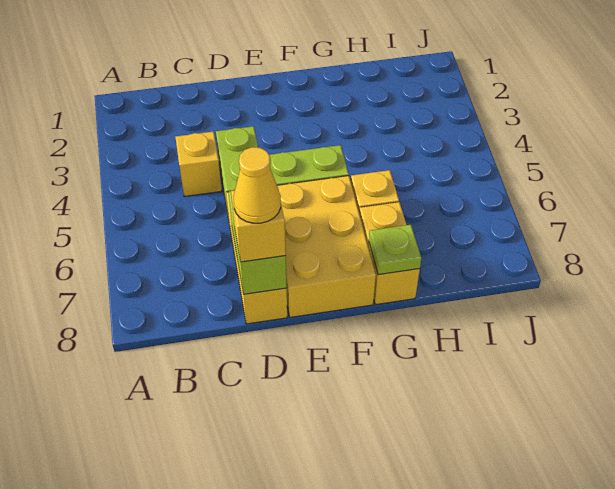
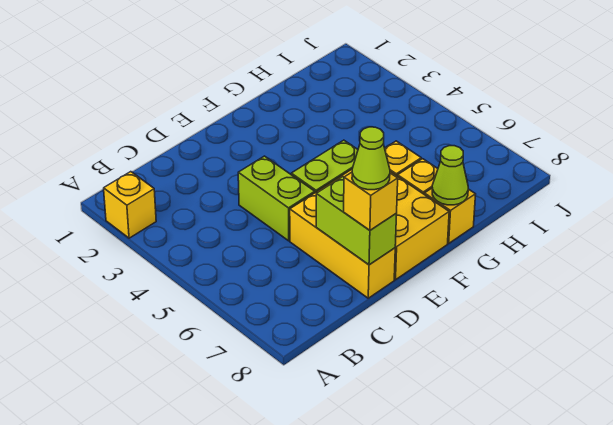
yellow 1x1 brick [175,131,222,197] -> yellow 1x1 brick moved to [104,172,156,238]
yellow 1x1 cone [234,147,281,223] -> lime 1x1 cone [352,127,390,190]
lime 1x1 plate [369,225,421,275] -> lime 1x1 cone [432,146,468,205]

